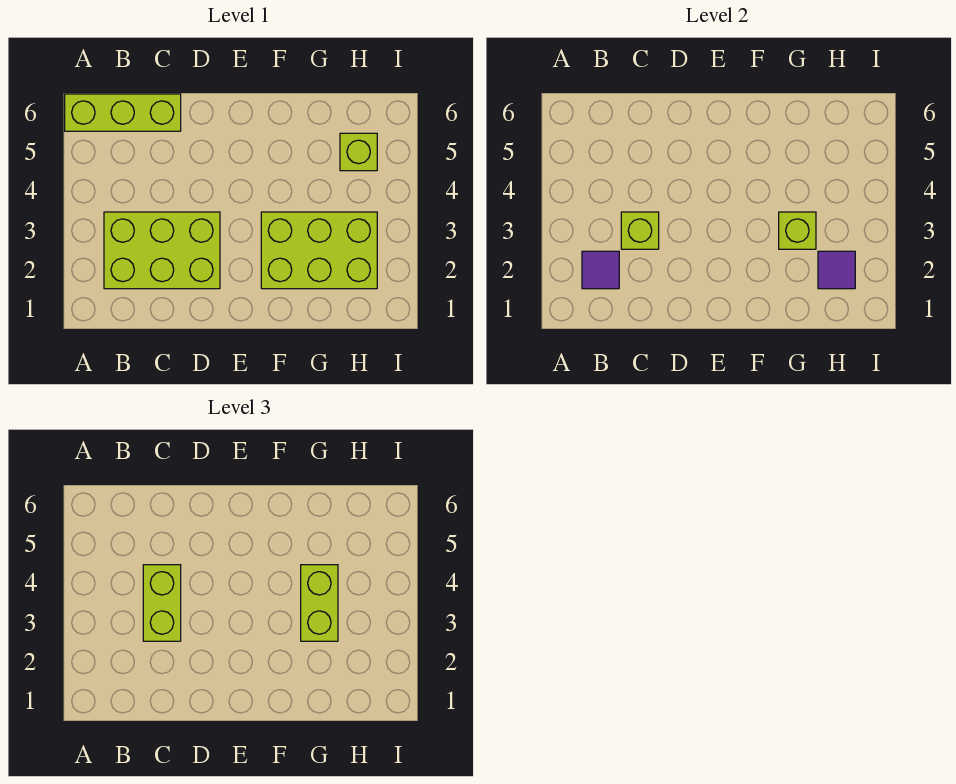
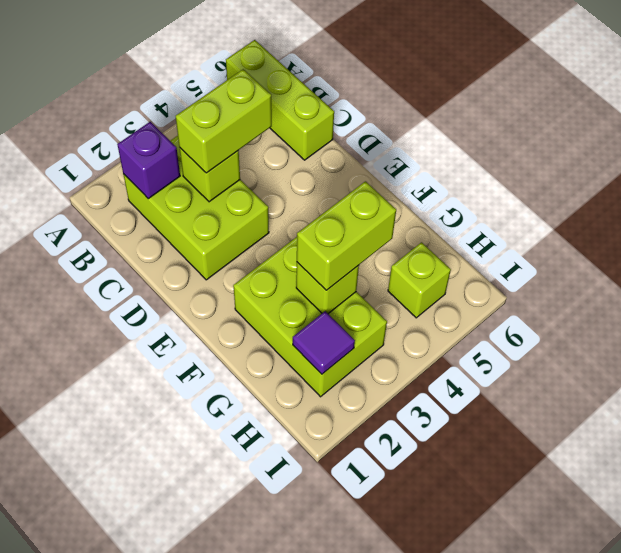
purple 1x1 tile [582,251,619,289] -> purple 1x1 brick [117,122,180,199]

